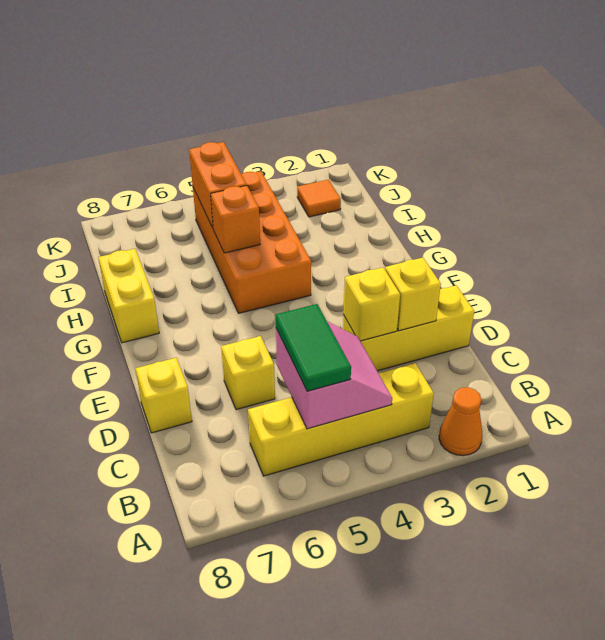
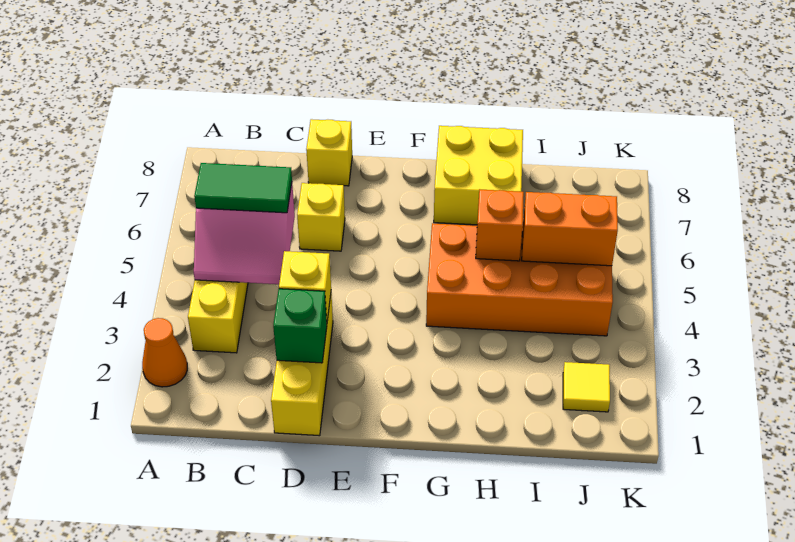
yellow 1x1 brick [385,258,441,331] -> green 1x1 brick [273,289,327,363]
yellow 1x2 brick [98,249,159,343] -> yellow 2x2 brick [434,126,523,225]
orange 1x1 tile [297,180,341,217] -> yellow 1x1 tile [563,362,610,412]

